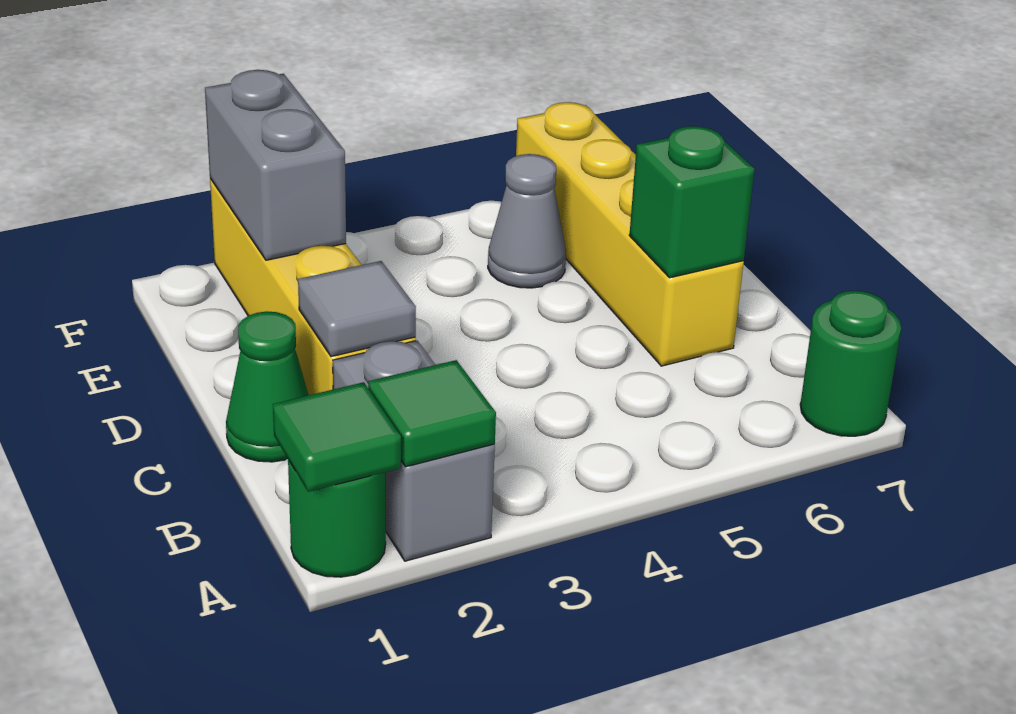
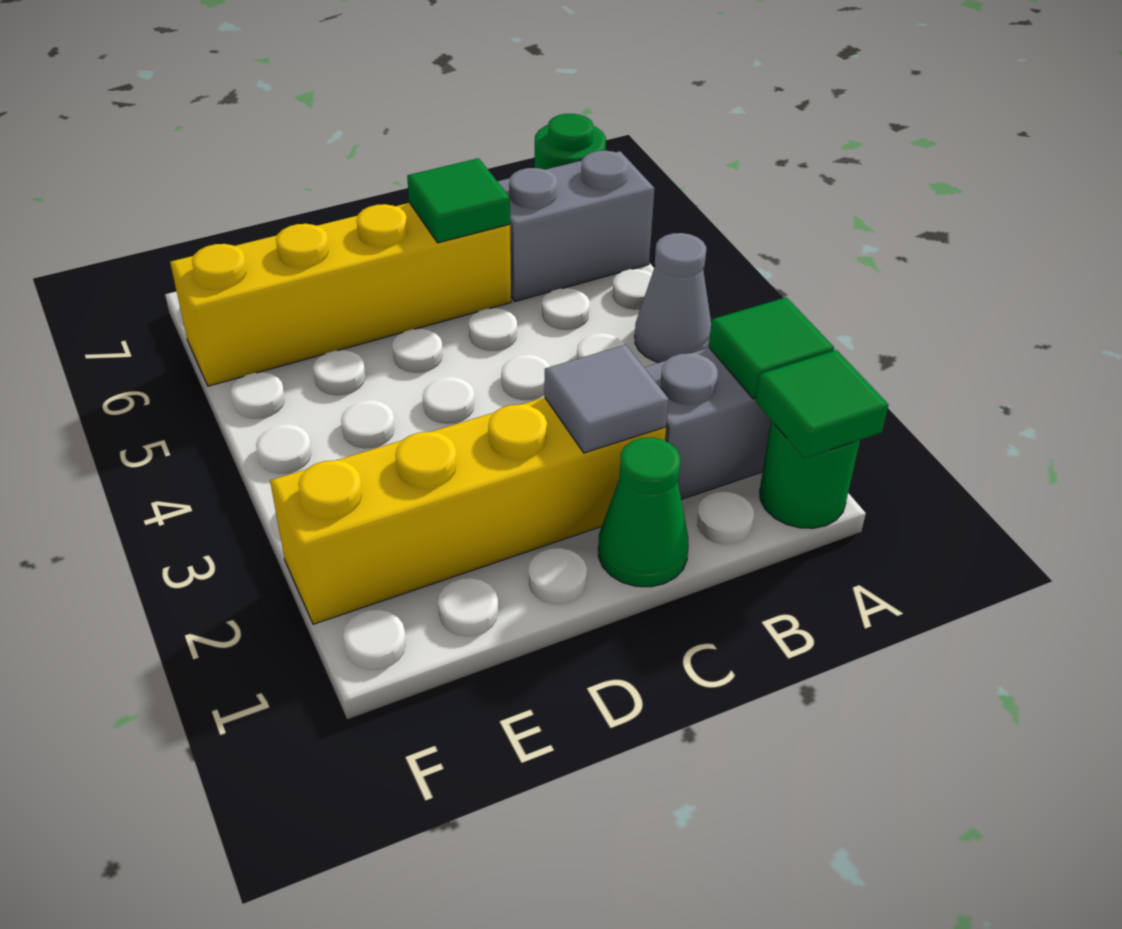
green 1x1 brick [629,126,754,278] -> green 1x1 tile [407,158,510,243]
grey 1x2 brick [205,70,346,260] -> grey 1x2 brick moved to [497,151,655,301]
grey 1x1 cone [488,154,566,288] -> grey 1x1 cone moved to [635,233,711,363]

